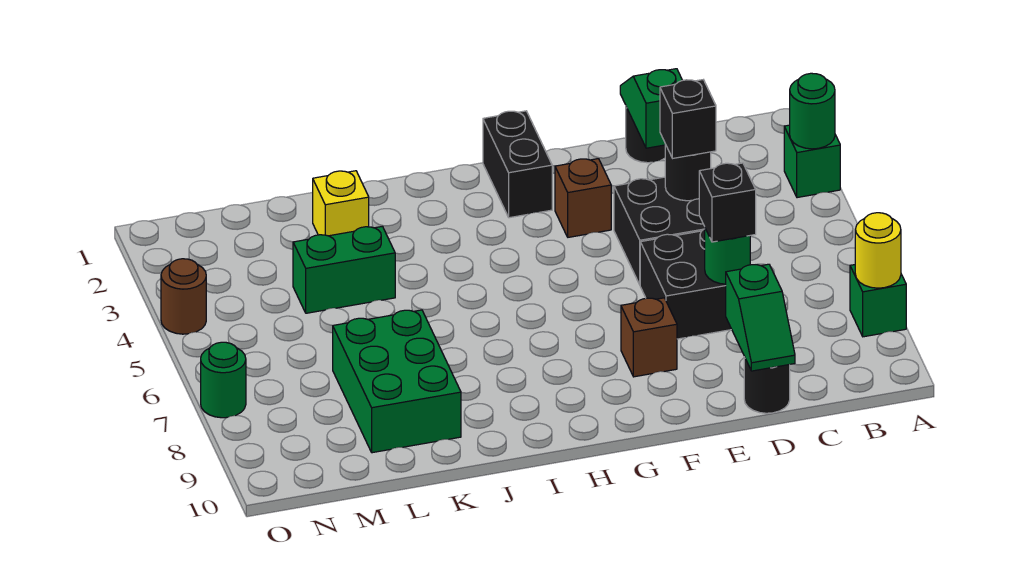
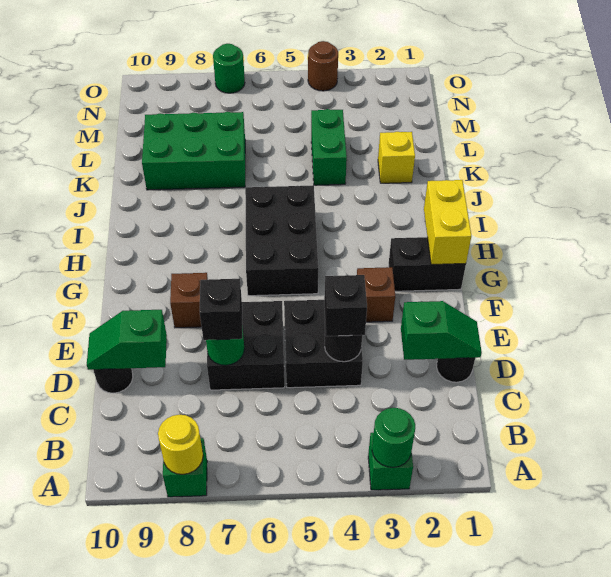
none -> yellow 1x2 brick [424,180,471,264]
none -> black 2x3 brick [245,185,318,296]

